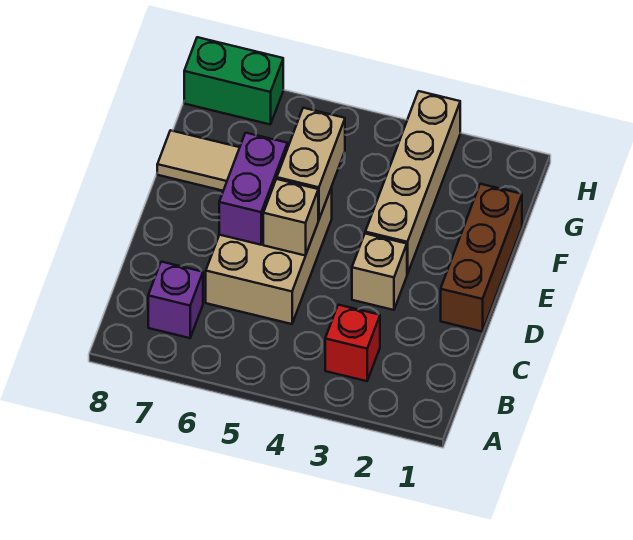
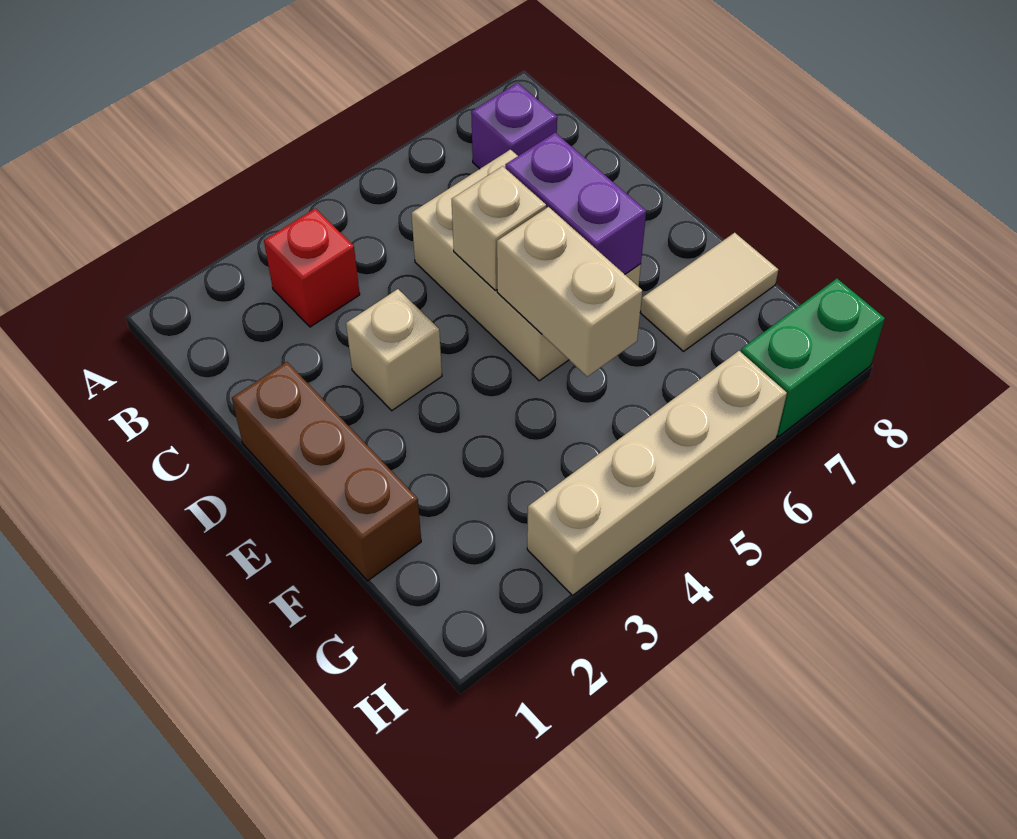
tan 1x4 brick [365,91,460,274] -> tan 1x4 brick turned to [527,351,787,596]

